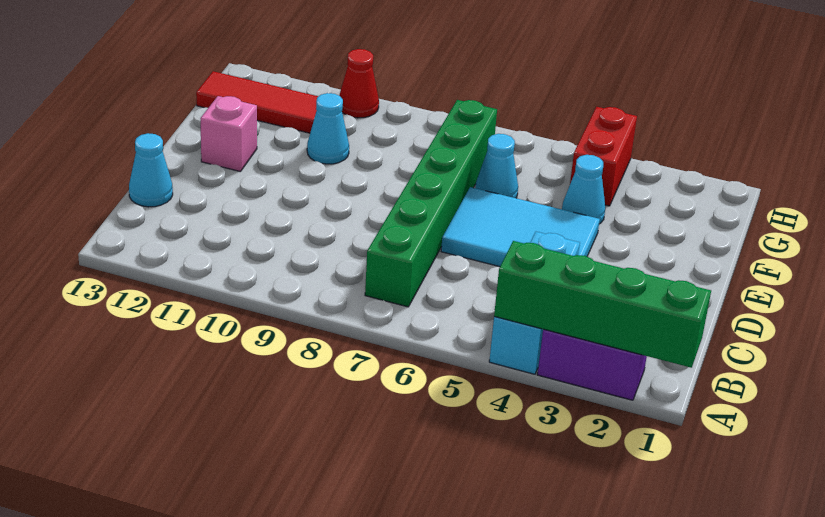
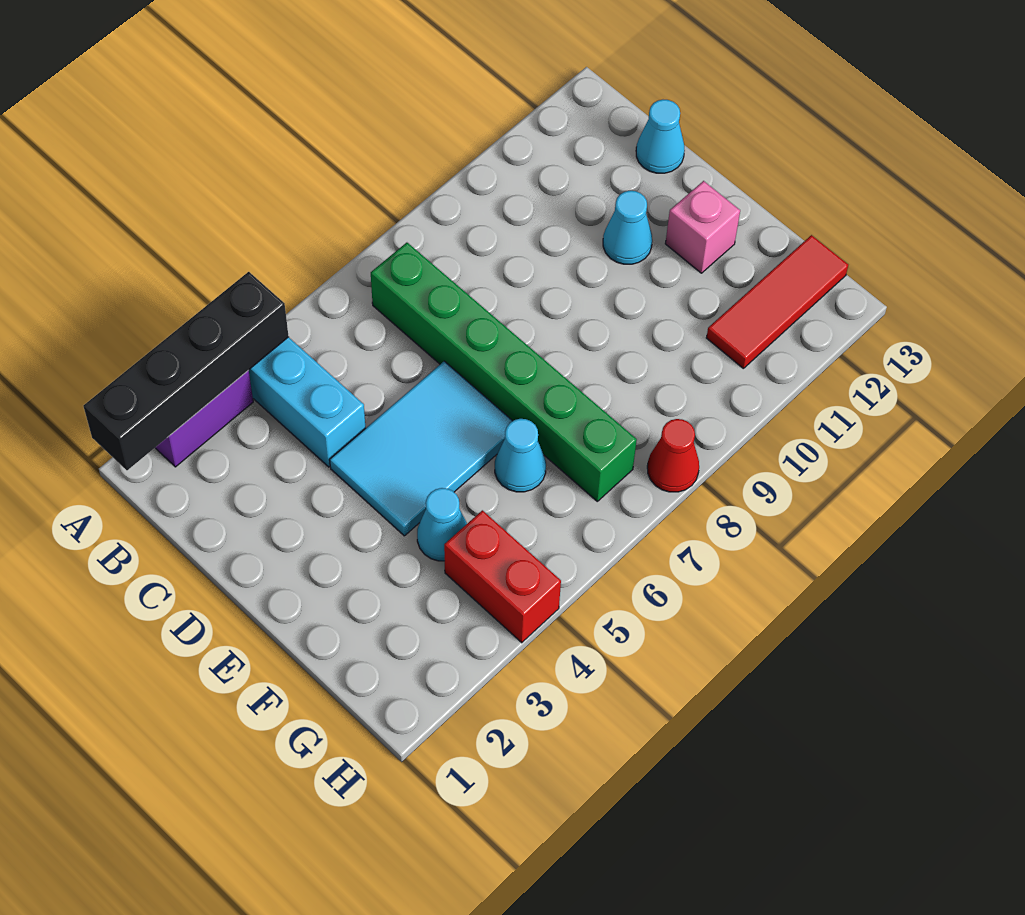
green 1x4 brick [494,241,711,368] -> black 1x4 brick [83,272,289,470]
cyan 1x1 cone [307,93,349,164] -> cyan 1x1 cone moved to [603,191,652,264]
red 1x1 cone [339,49,379,118] -> red 1x1 cone moved to [647,419,699,492]

